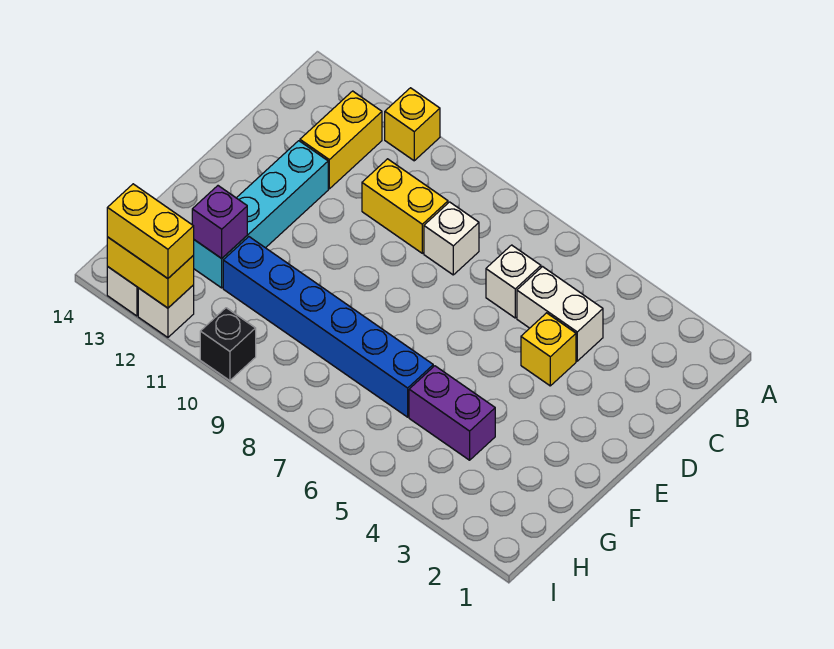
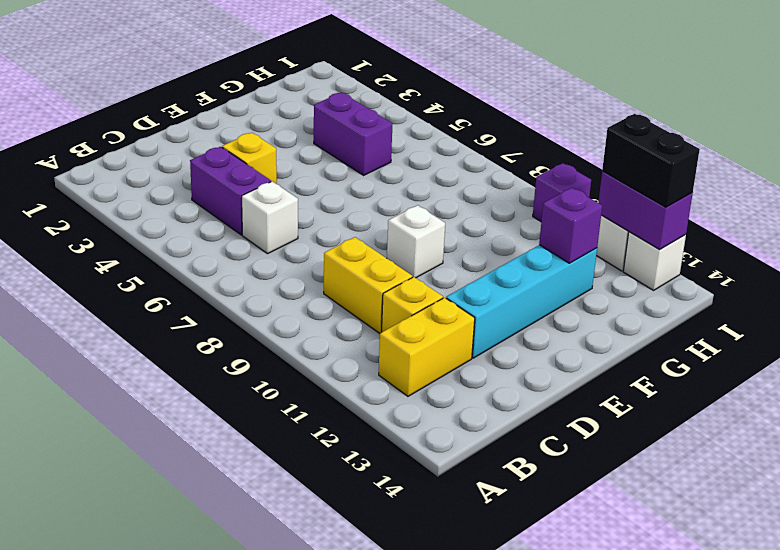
yellow 1x1 brick [385,88,440,161] -> yellow 1x1 brick moved to [382,277,443,332]
white 1x2 brick [517,267,603,361] -> purple 1x2 brick [190,147,271,235]
white 1x1 brick [424,202,479,275] -> white 1x1 brick moved to [387,205,445,278]
blue 1x6 brick [223,237,433,417] -> none
black 1x1 brick [200,308,256,381] -> purple 1x1 brick [533,163,591,222]
yellow 1x2 brick [107,237,194,308] -> purple 1x2 brick [598,171,693,249]
yellow 1x2 brick [107,184,194,278] -> black 1x2 brick [602,114,700,207]

